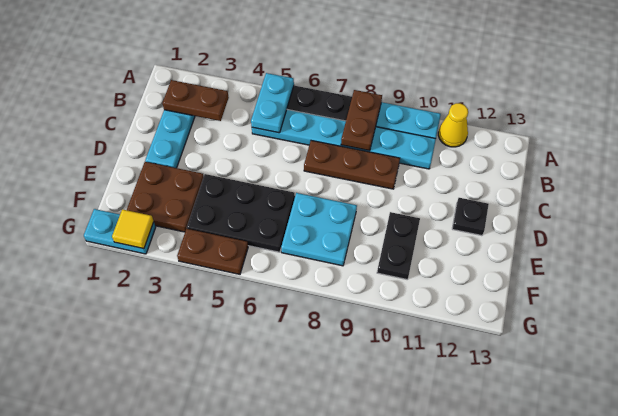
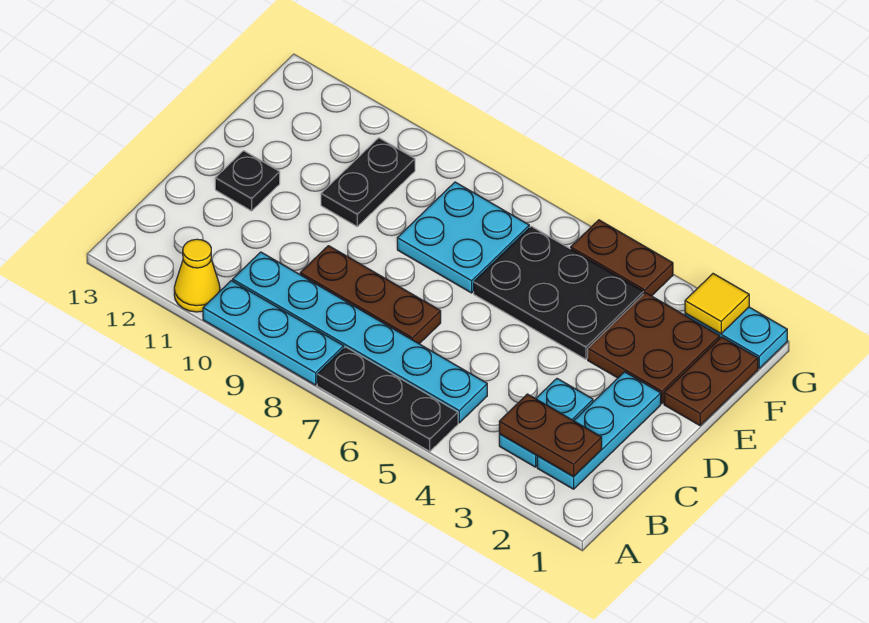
cyan 1x2 plate [251,73,294,133] -> cyan 1x2 plate moved to [499,379,593,467]
brown 1x2 plate [341,90,382,151] -> brown 1x2 plate moved to [664,337,758,426]

